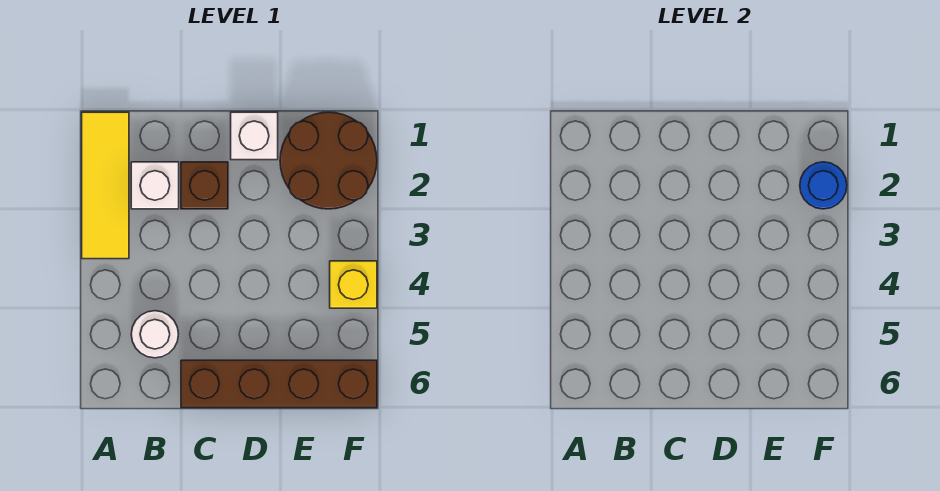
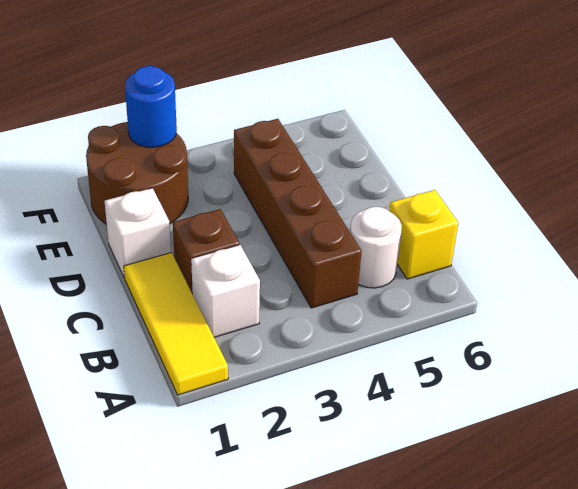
yellow 1x3 tile [82,112,129,259] -> yellow 1x3 tile turned to [124,253,228,395]
brown 1x4 brick [181,360,377,408] -> brown 1x4 brick moved to [234,119,362,308]
yellow 1x1 brick [330,261,377,308] -> yellow 1x1 brick moved to [389,190,458,279]

